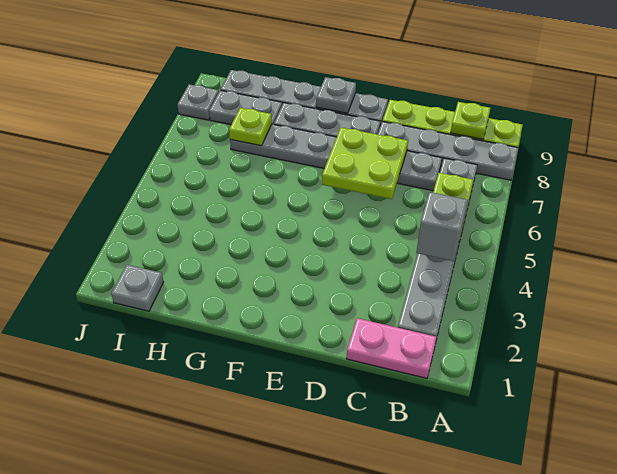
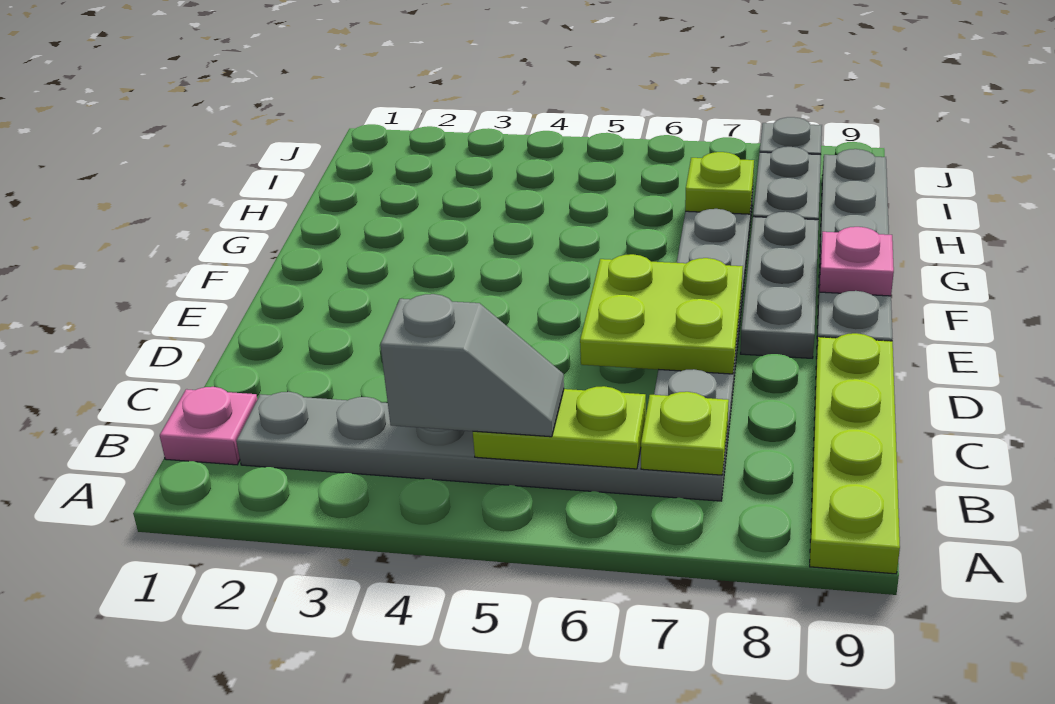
grey 1x4 plate [378,121,518,180] -> none
pink 1x2 plate [347,318,437,378] -> pink 1x1 plate [160,387,257,465]
lime 1x1 plate [451,102,490,139] -> lime 1x1 plate moved to [641,392,729,475]
grey 1x1 plate [316,77,356,113] -> pink 1x1 plate [820,227,894,296]
grey 1x1 plate [111,265,163,311] -> none

